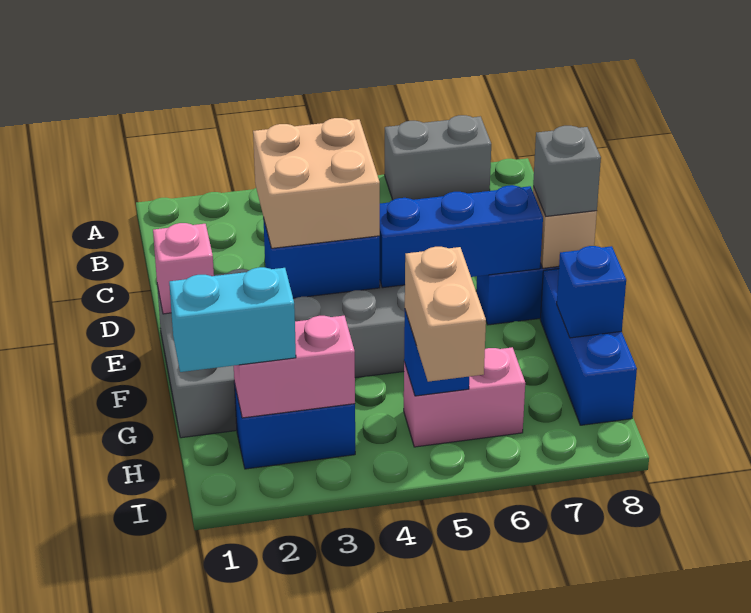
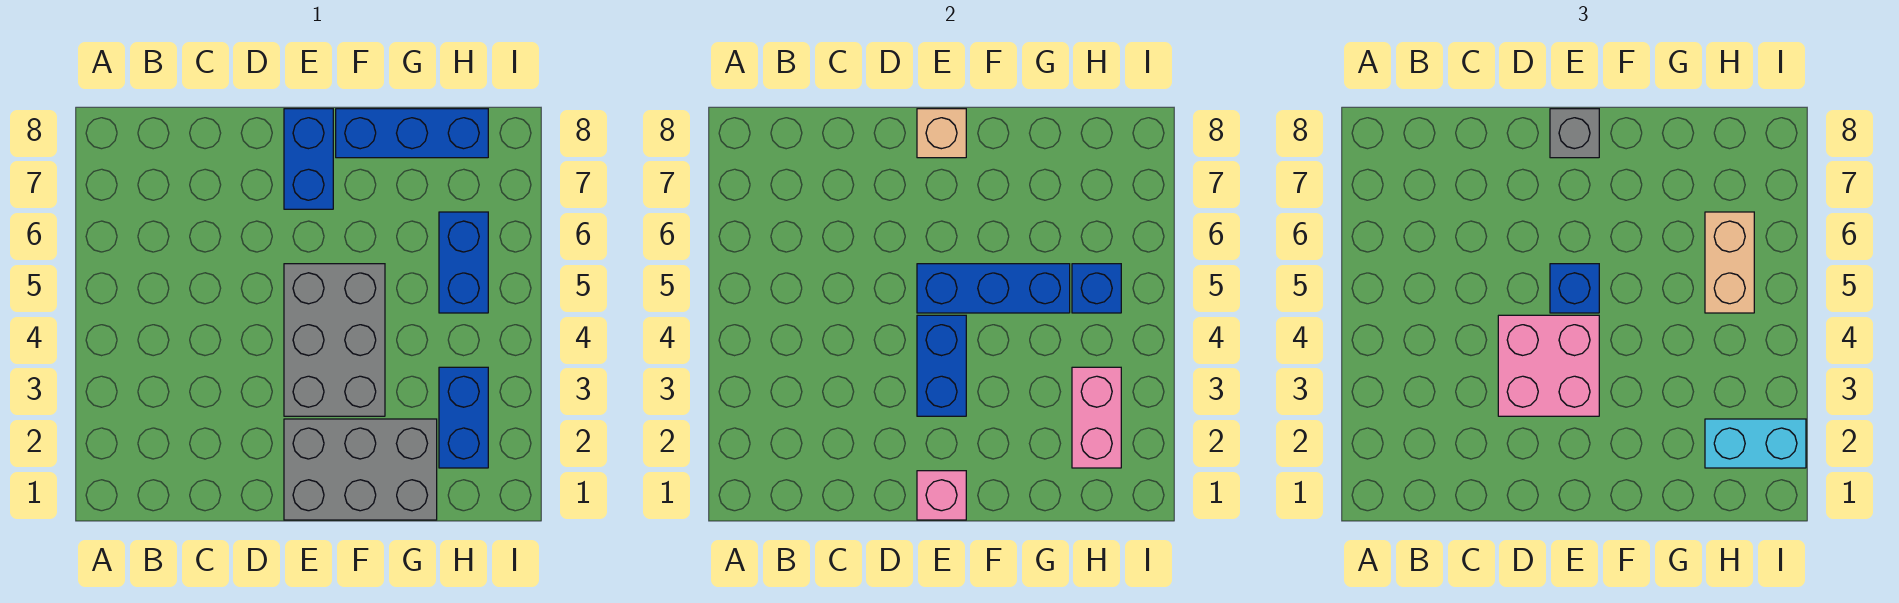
grey 1x2 brick [385,115,491,200] -> none
tan 2x2 brick [253,118,380,248] -> pink 2x2 brick [1498,315,1599,416]
blue 1x3 brick [380,185,543,288] -> blue 1x3 brick turned to [917,264,1070,313]
blue 1x1 brick [557,246,626,338] -> blue 1x1 brick moved to [1550,264,1599,313]
cyan 1x2 brick [169,267,296,372] -> cyan 1x2 brick turned to [1705,419,1806,468]
pink 1x2 brick [404,347,525,447] -> blue 1x2 brick [439,212,488,313]
tan 1x2 brick [405,247,486,382] -> tan 1x2 brick turned to [1705,212,1754,313]

